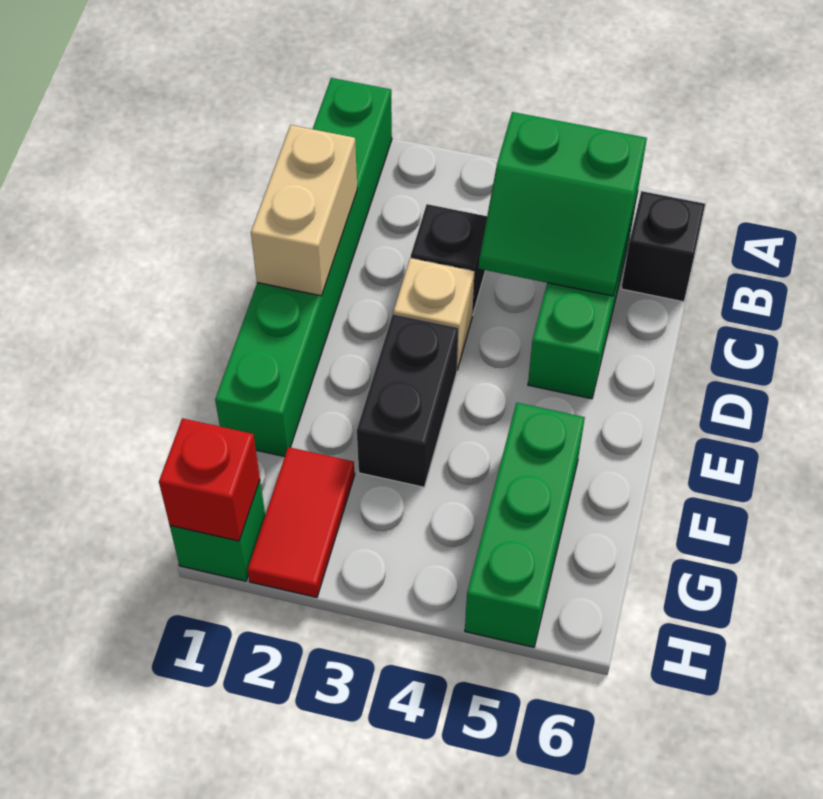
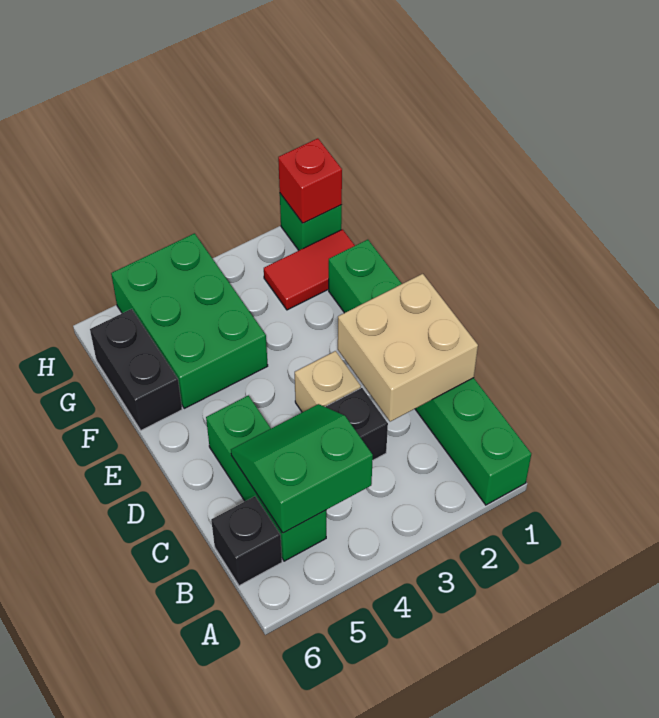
tan 1x2 brick [251,125,357,296] -> tan 2x2 brick [338,274,478,422]
black 1x2 brick [357,314,458,487] -> black 1x2 brick moved to [90,309,182,430]
green 1x3 brick [465,403,585,647] -> green 2x3 brick [111,233,268,408]
red 1x2 tile [248,447,355,597] -> red 1x2 tile turned to [264,229,355,310]

